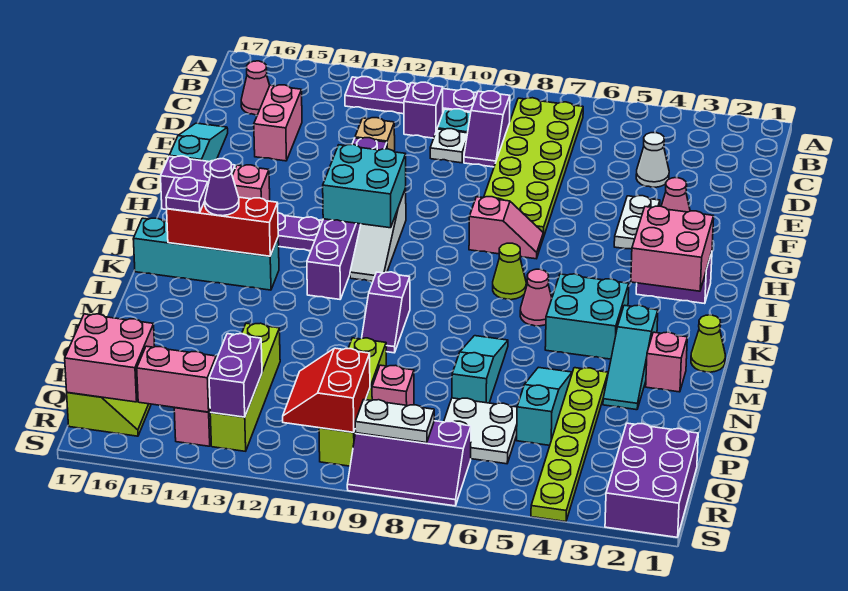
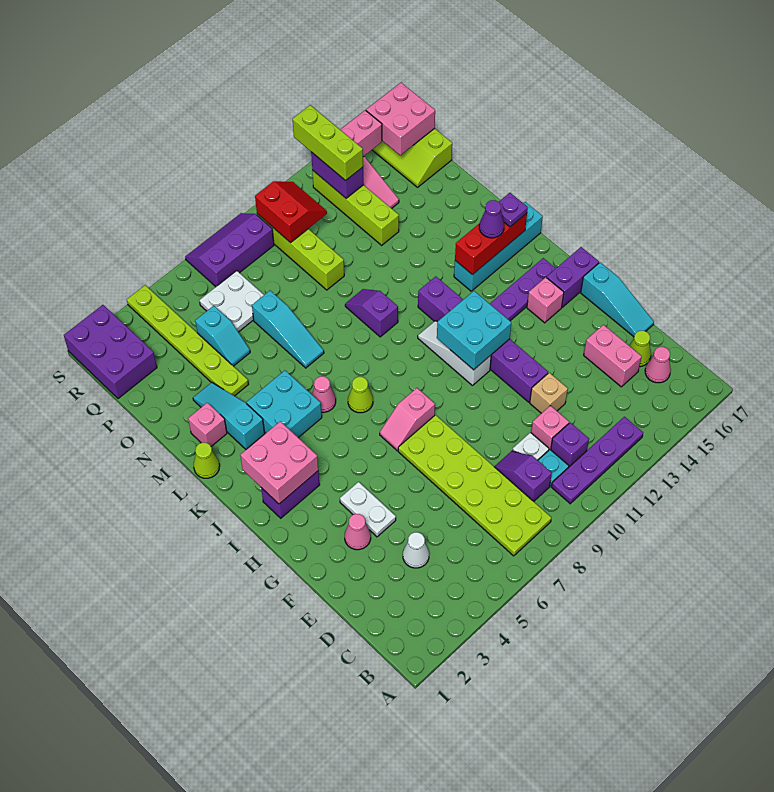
none -> lime 1x1 cone [629,331,651,367]
cyan 1x3 slope [517,367,572,445] -> cyan 1x2 slope [195,306,250,366]
pink 1x1 brick [372,365,414,406] -> pink 1x1 brick moved to [531,406,569,450]
none -> lime 1x3 brick [293,105,363,181]
white 1x2 plate [355,400,434,443] -> none

